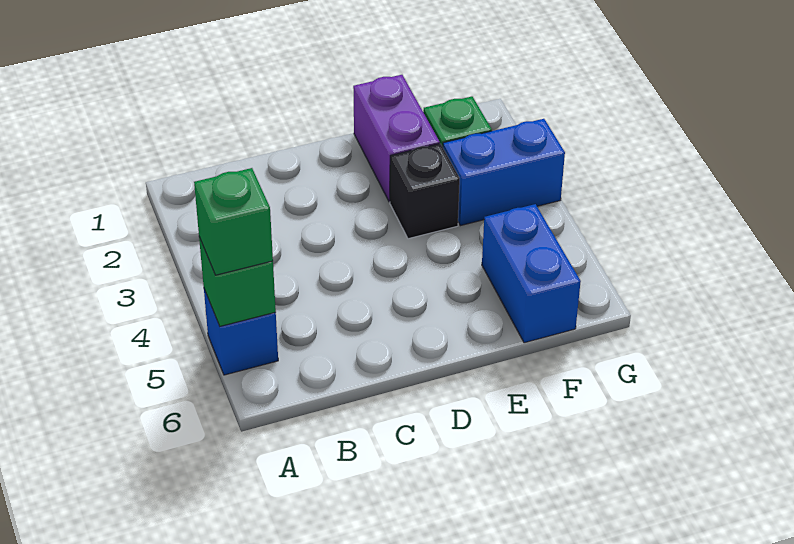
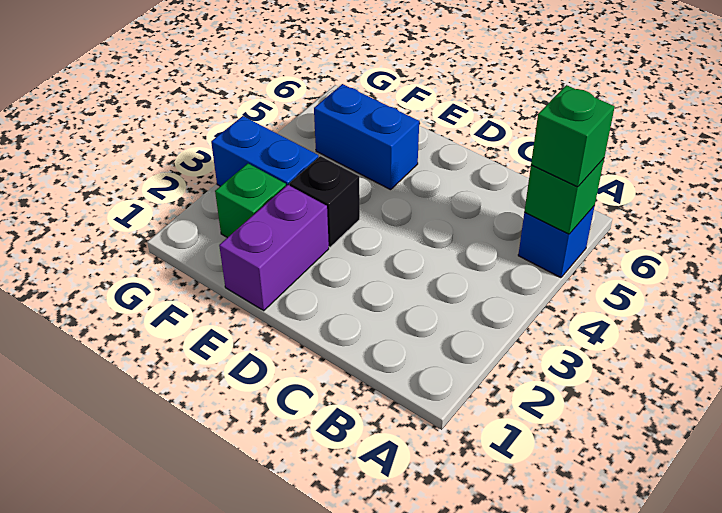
blue 1x2 brick [482,204,581,343] -> blue 1x2 brick turned to [314,84,419,190]

